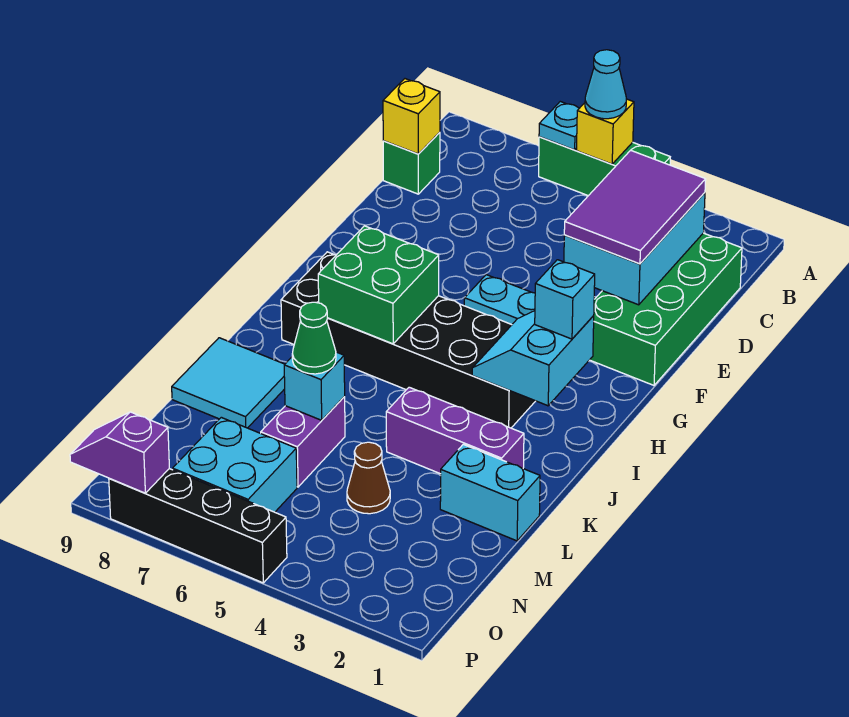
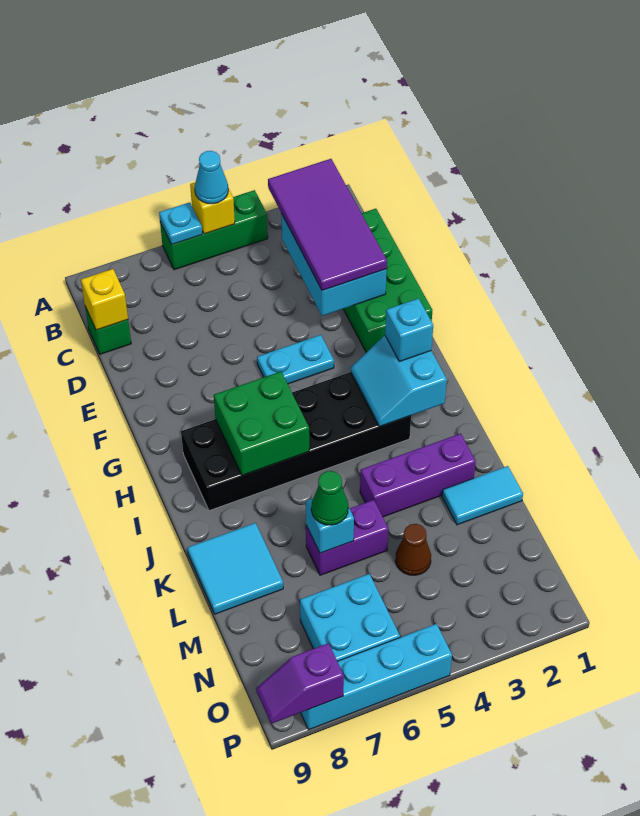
purple 2x3 tile [564,150,706,264] -> purple 2x4 tile [268,159,387,291]
cyan 1x2 brick [440,444,540,541] -> cyan 1x2 tile [442,466,523,525]
purple 1x2 brick [261,397,345,487] -> purple 1x2 brick turned to [306,500,388,575]
black 1x4 brick [109,469,287,583] -> cyan 1x4 brick [301,624,452,730]

